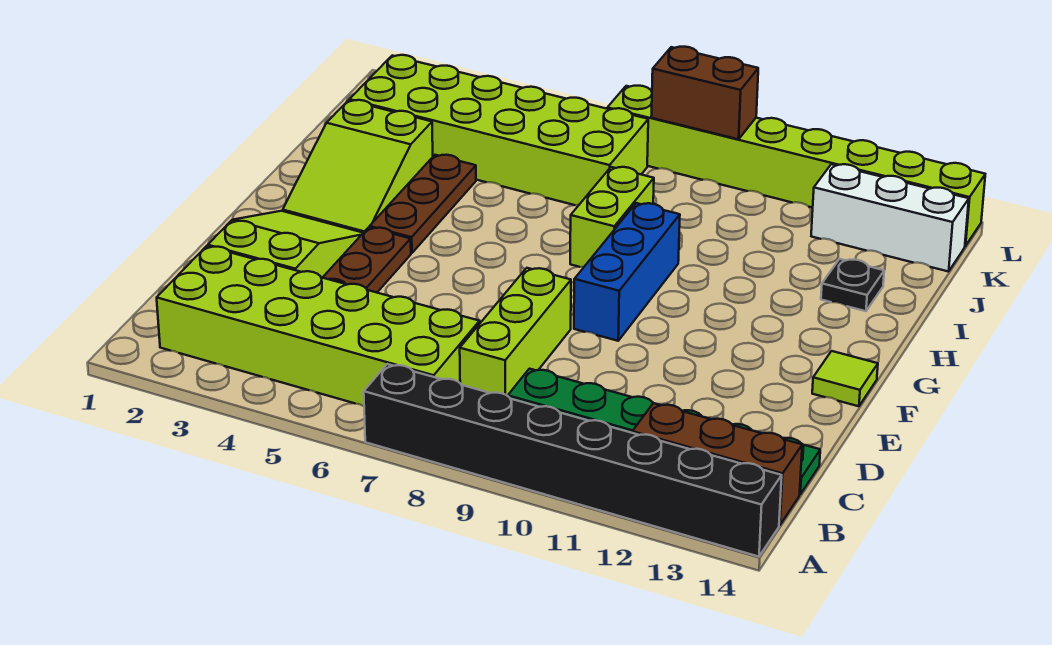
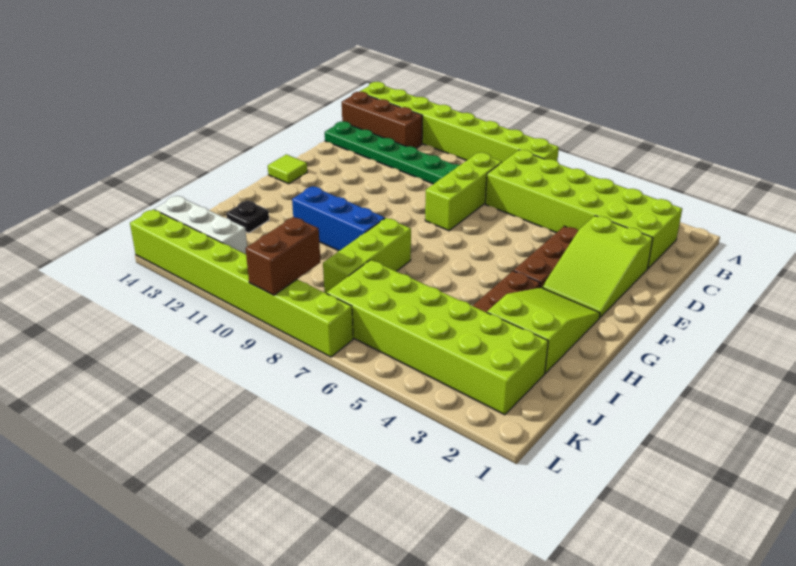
black 1x8 brick [364,364,782,557] -> lime 1x8 brick [360,82,559,162]
blue 1x3 brick [574,203,680,341] -> blue 1x3 brick turned to [292,186,385,251]
lime 1x2 brick [570,167,654,267] -> lime 1x3 brick [323,218,411,293]
brown 1x2 brick [651,47,758,139] -> brown 1x2 brick turned to [246,217,320,295]

